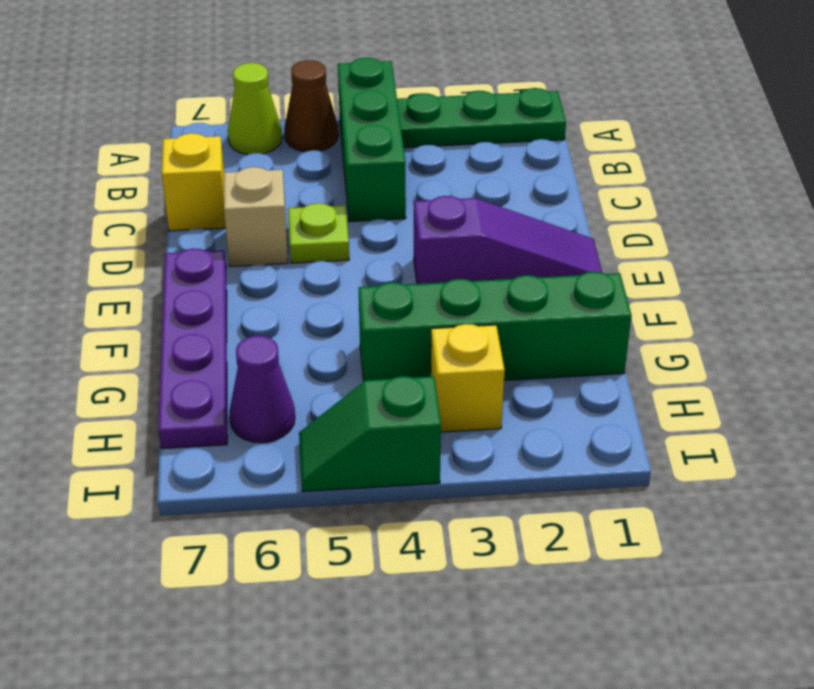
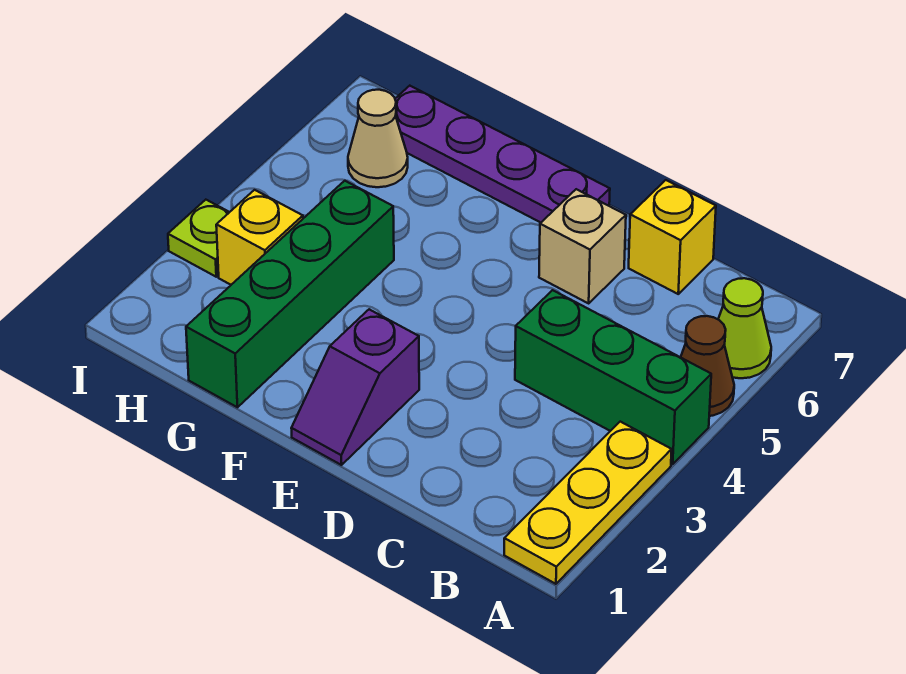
green 1x3 plate [397,88,566,148] -> yellow 1x3 plate [504,422,672,584]
lime 1x1 plate [288,203,349,263] -> lime 1x1 plate moved to [168,200,229,277]
purple 1x3 slope [414,196,602,284] -> purple 1x2 slope [291,309,419,465]
purple 1x1 cone [229,336,295,443] -> tan 1x1 cone [348,90,408,187]
green 1x2 slope [299,376,441,492] -> none

